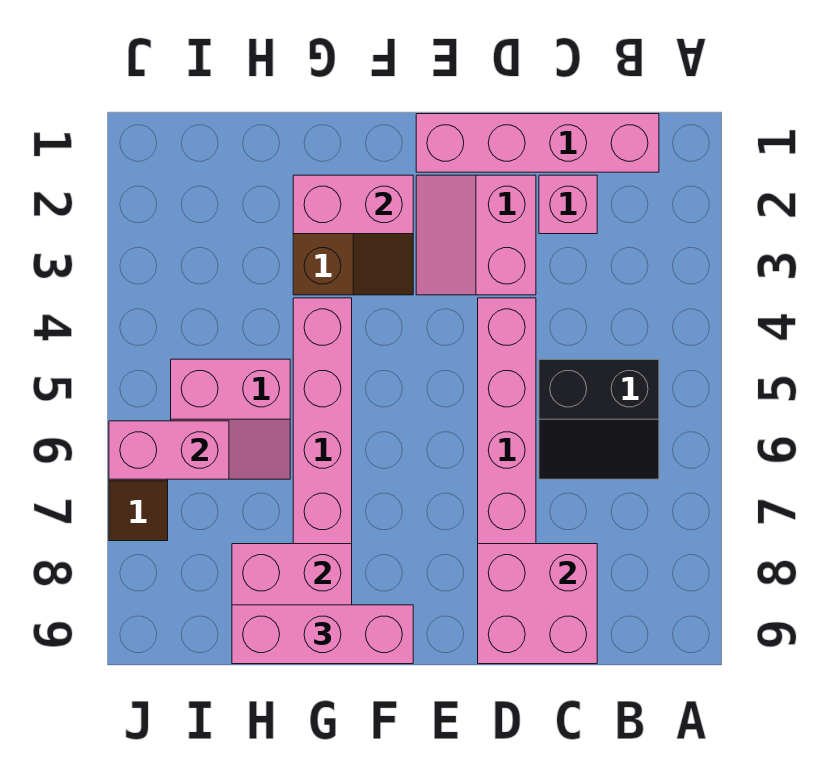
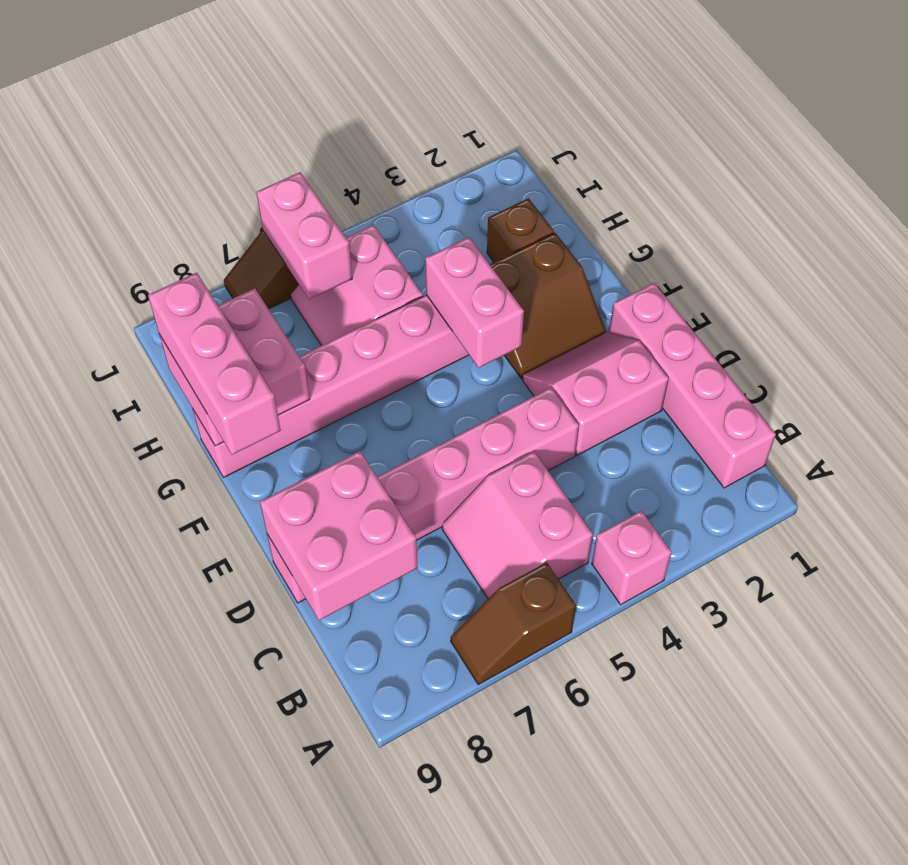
none -> brown 1x2 slope [451,562,576,685]
black 2x2 slope [539,359,659,479] -> pink 2x2 slope [442,452,593,599]
pink 1x1 brick [539,175,597,234] -> pink 1x1 brick moved to [592,511,672,605]
pink 1x2 brick [293,175,413,234] -> pink 1x2 brick moved to [425,237,524,368]
none -> brown 1x1 brick [487,198,554,262]

